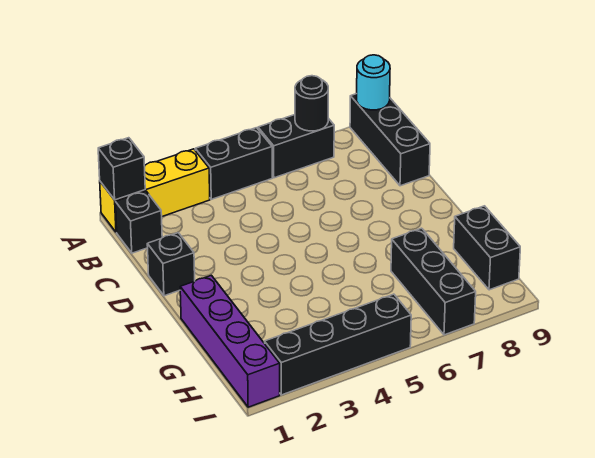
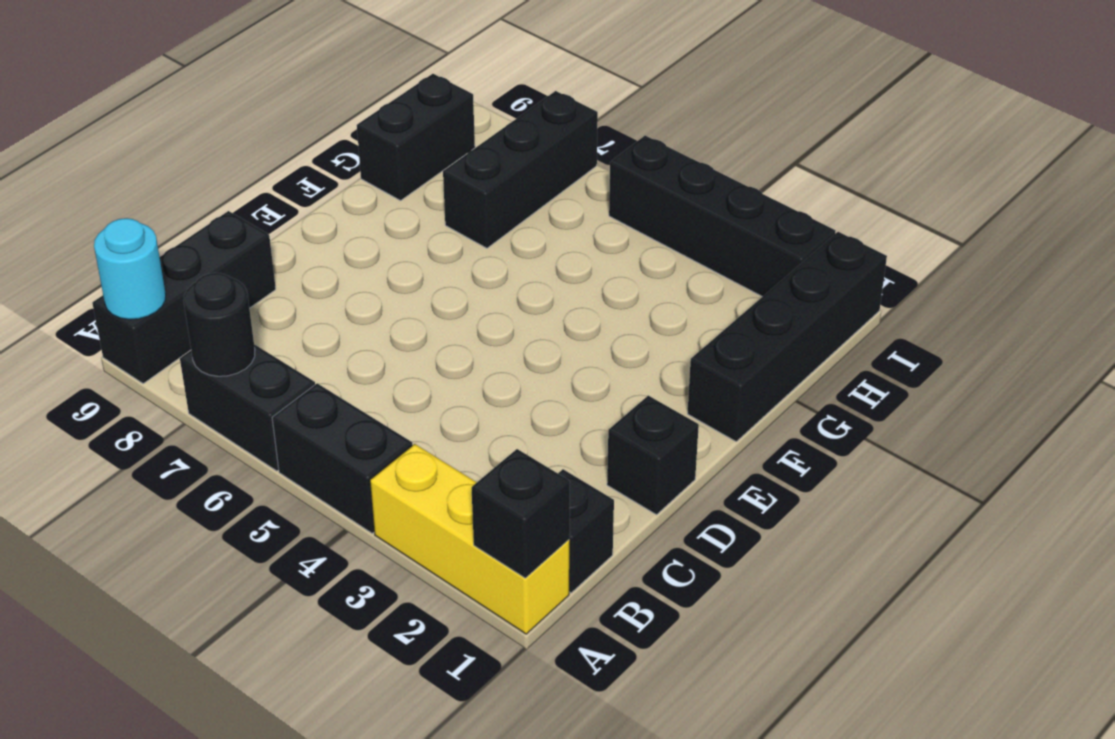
purple 1x4 brick [180,275,280,407] -> black 1x4 brick [687,232,887,442]

